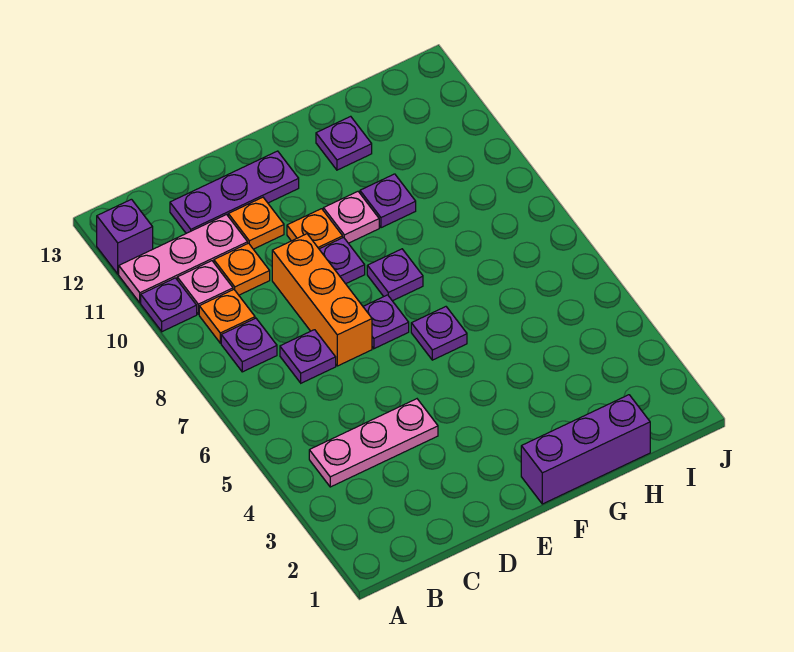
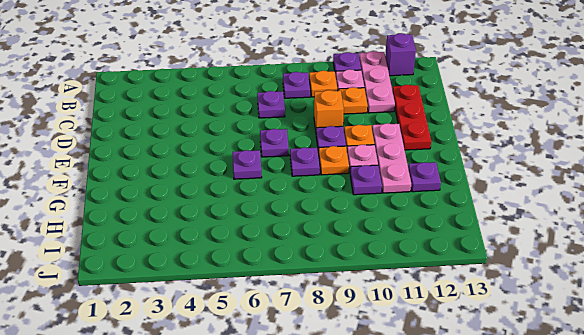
pink 1x3 plate [309,399,438,487] -> pink 1x3 plate moved to [372,123,411,193]
purple 1x3 plate [170,151,299,233] -> red 1x3 plate [392,85,431,150]
orange 1x3 brick [272,234,372,366] -> orange 1x1 brick [314,90,344,130]
orange 1x1 plate [228,197,284,249] -> orange 1x1 plate moved to [319,146,349,175]
purple 1x3 brick [521,395,650,504] -> none

